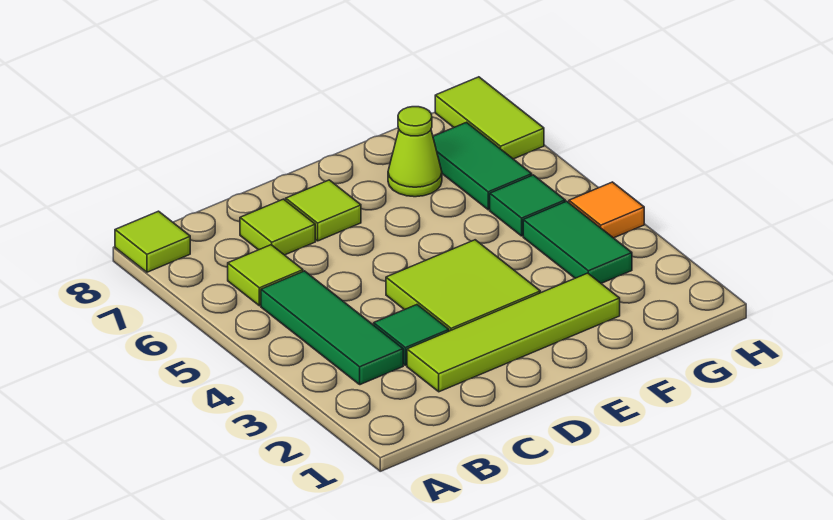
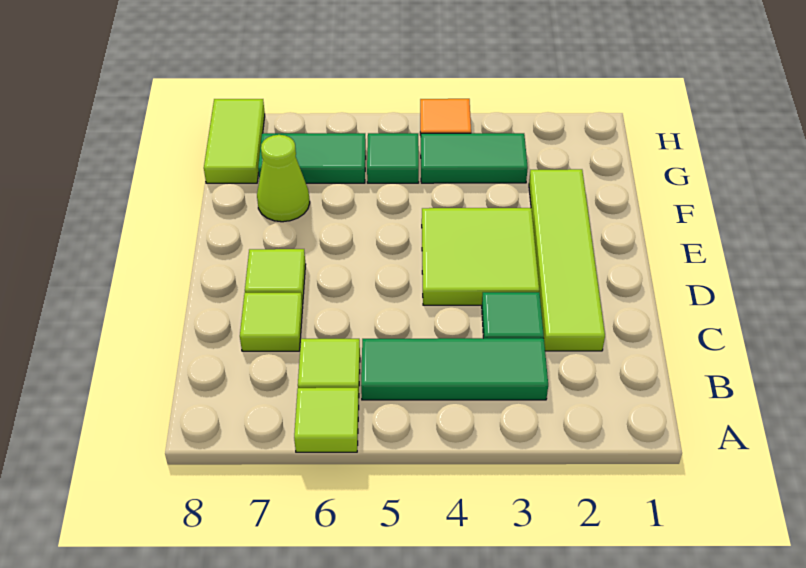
lime 1x1 tile [115,211,190,272] -> lime 1x1 tile moved to [294,388,359,452]
lime 1x2 tile [435,77,544,159] -> lime 1x2 tile turned to [204,99,265,183]

